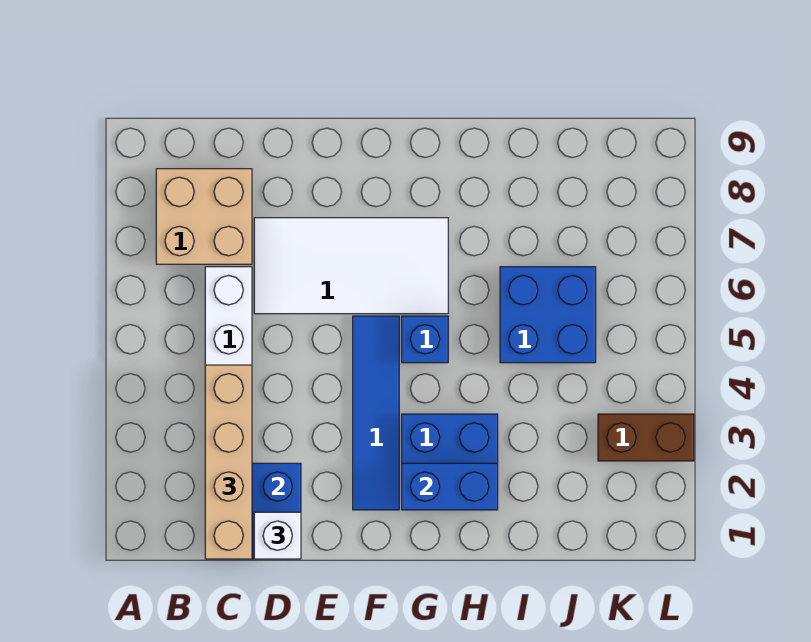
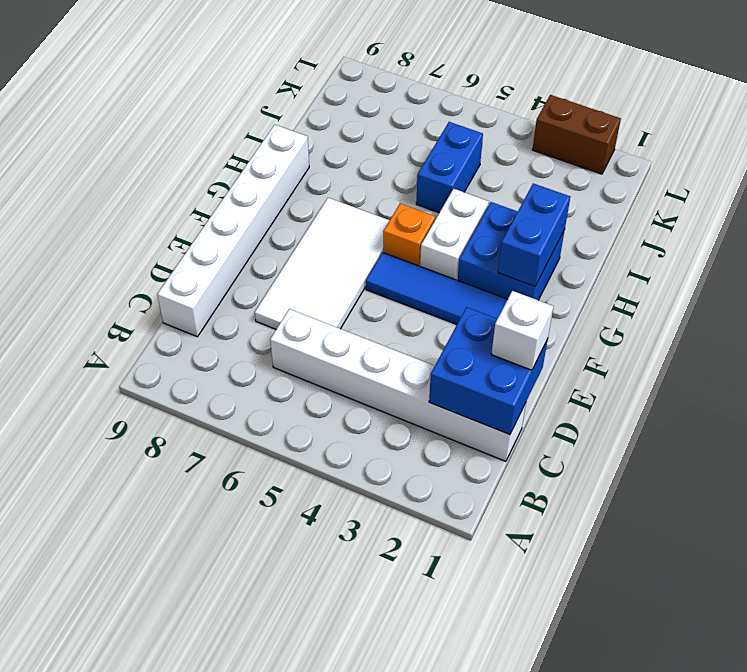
tan 2x2 brick [156,169,252,264] -> none
tan 1x4 brick [205,365,252,559] -> none
none -> white 1x6 brick [157,125,309,337]
none -> white 1x2 brick [420,189,489,280]
blue 1x1 brick [402,316,448,363] -> orange 1x1 brick [383,203,435,266]
blue 2x2 brick [500,267,596,363] -> blue 1x2 brick [416,122,483,213]
brown 1x2 brick [598,414,694,461] -> brown 1x2 brick turned to [532,95,621,174]

